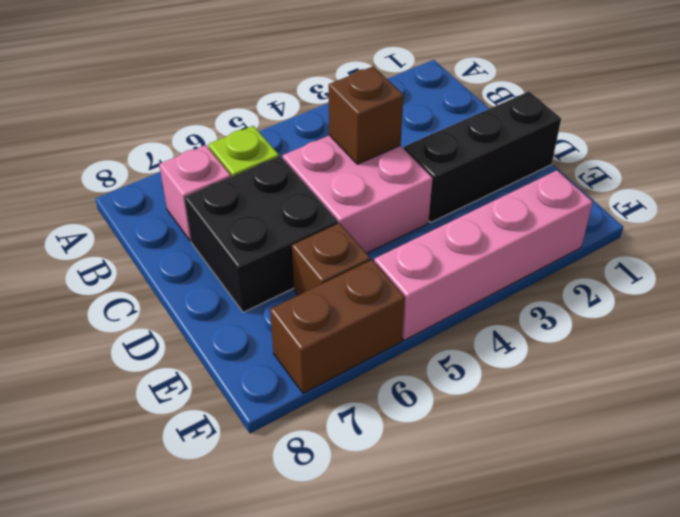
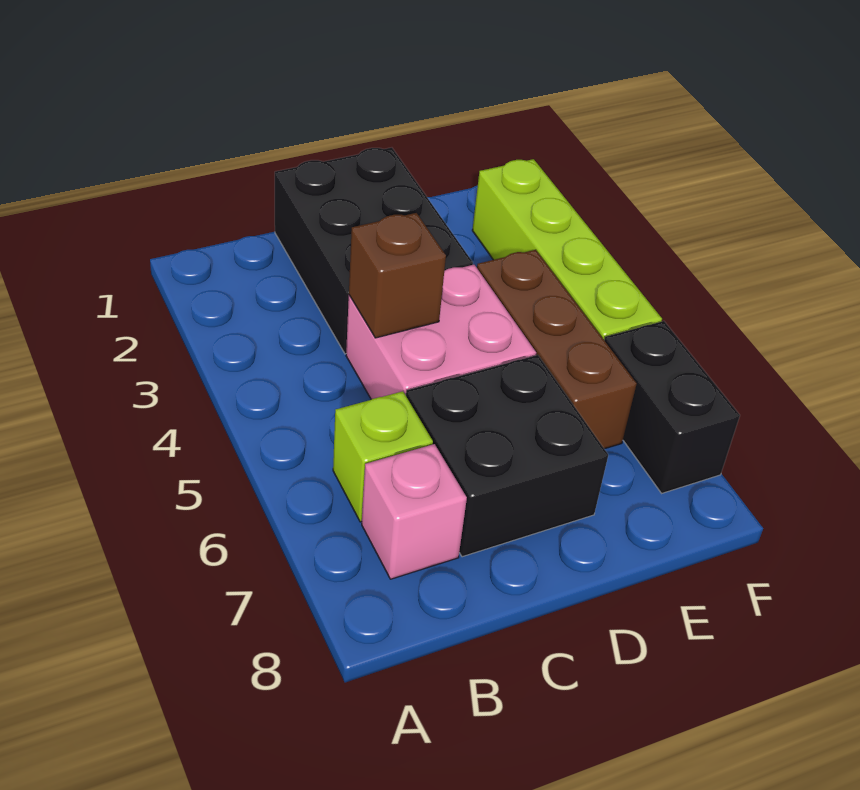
black 1x3 brick [404,92,561,223] -> black 2x3 brick [275,148,473,354]
brown 1x1 brick [292,223,370,295] -> brown 1x3 brick [477,250,637,449]
pink 1x4 brick [374,170,593,340] -> lime 1x4 brick [472,159,662,340]
brown 1x2 brick [270,260,405,393] -> black 1x2 brick [604,321,740,493]

